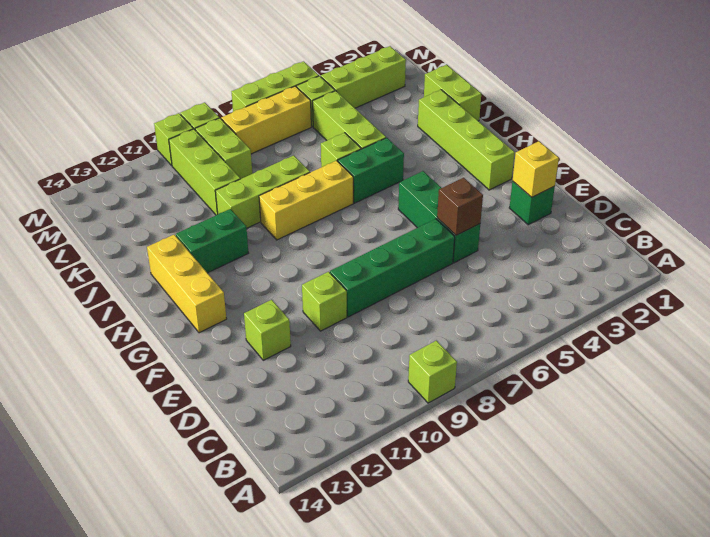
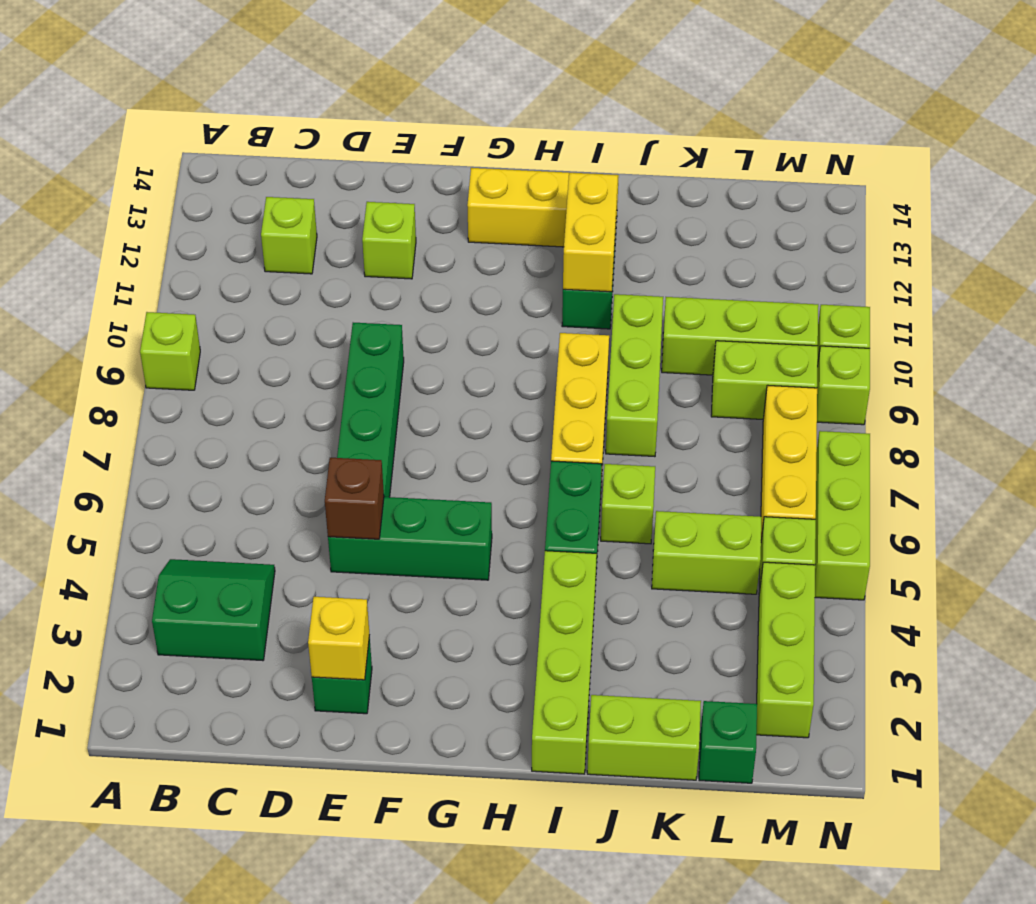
none -> green 2x2 slope [152,559,275,661]
lime 1x1 brick [302,272,347,331] -> lime 1x1 brick moved to [261,197,317,274]
lime 1x4 brick [418,90,515,190] -> lime 1x4 brick turned to [532,551,597,774]
none -> yellow 1x2 brick [563,173,618,292]
lime 1x3 brick [313,91,386,149] -> lime 1x2 brick [652,511,762,594]
none -> green 1x1 brick [699,701,757,783]

